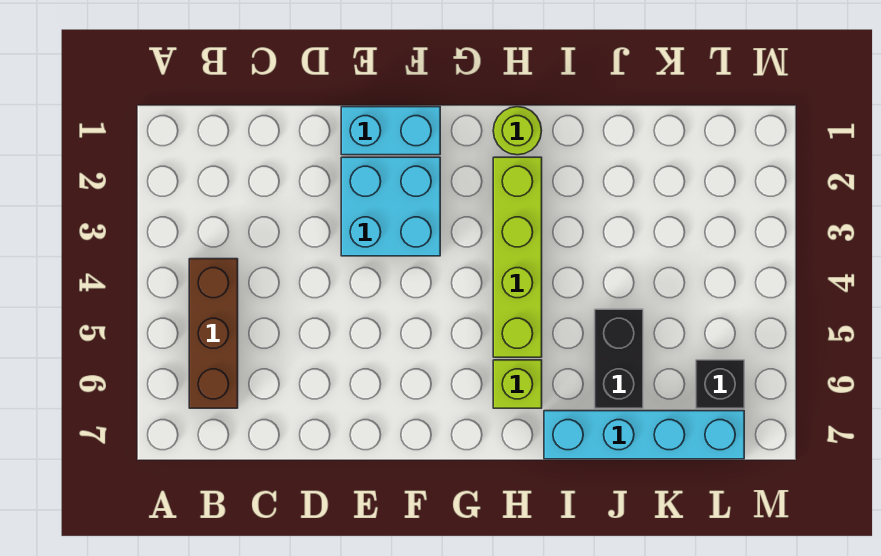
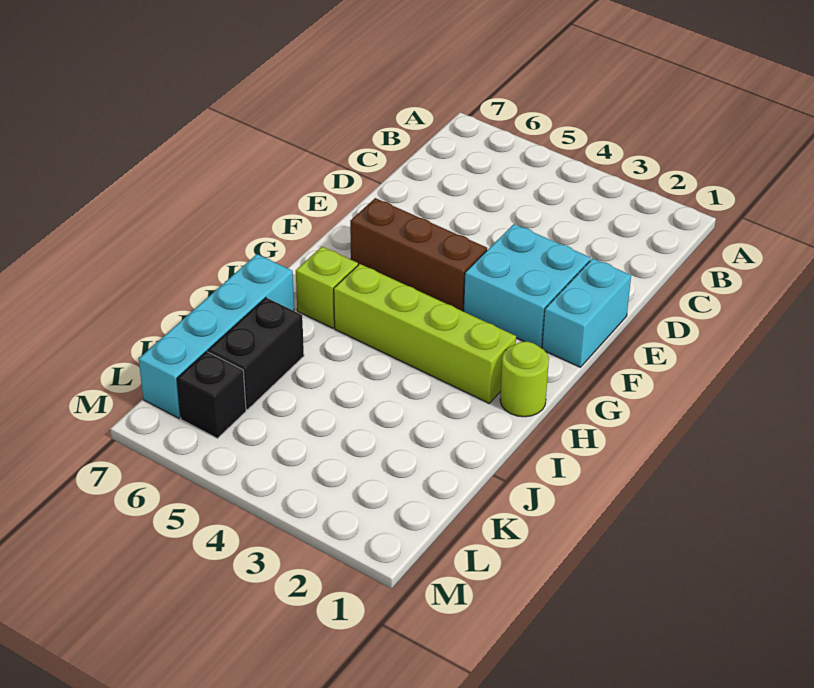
brown 1x3 brick [189,259,238,408] -> brown 1x3 brick moved to [350,198,487,311]
black 1x2 brick [595,309,643,408] -> black 1x2 brick turned to [208,298,304,410]

